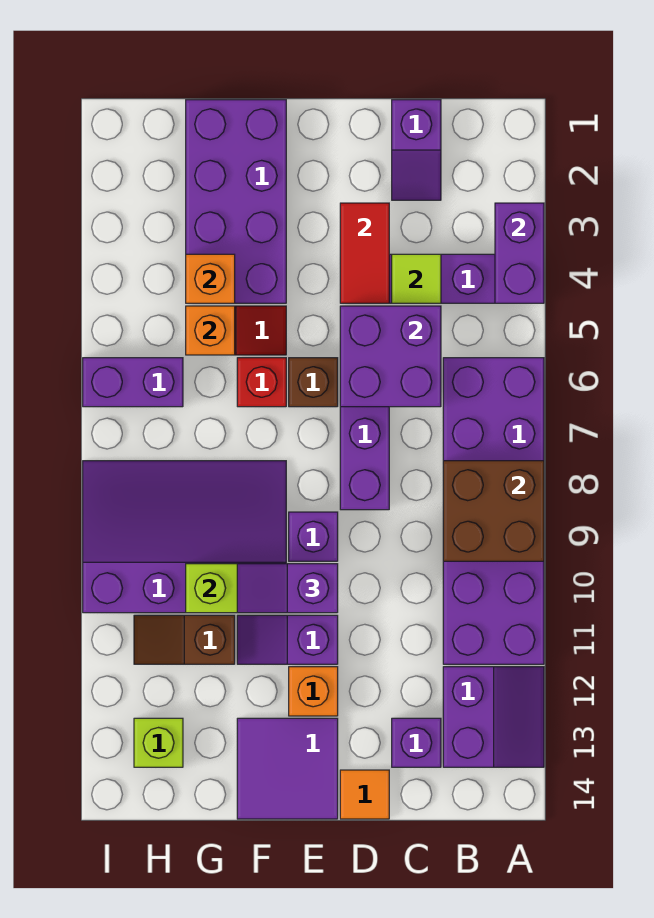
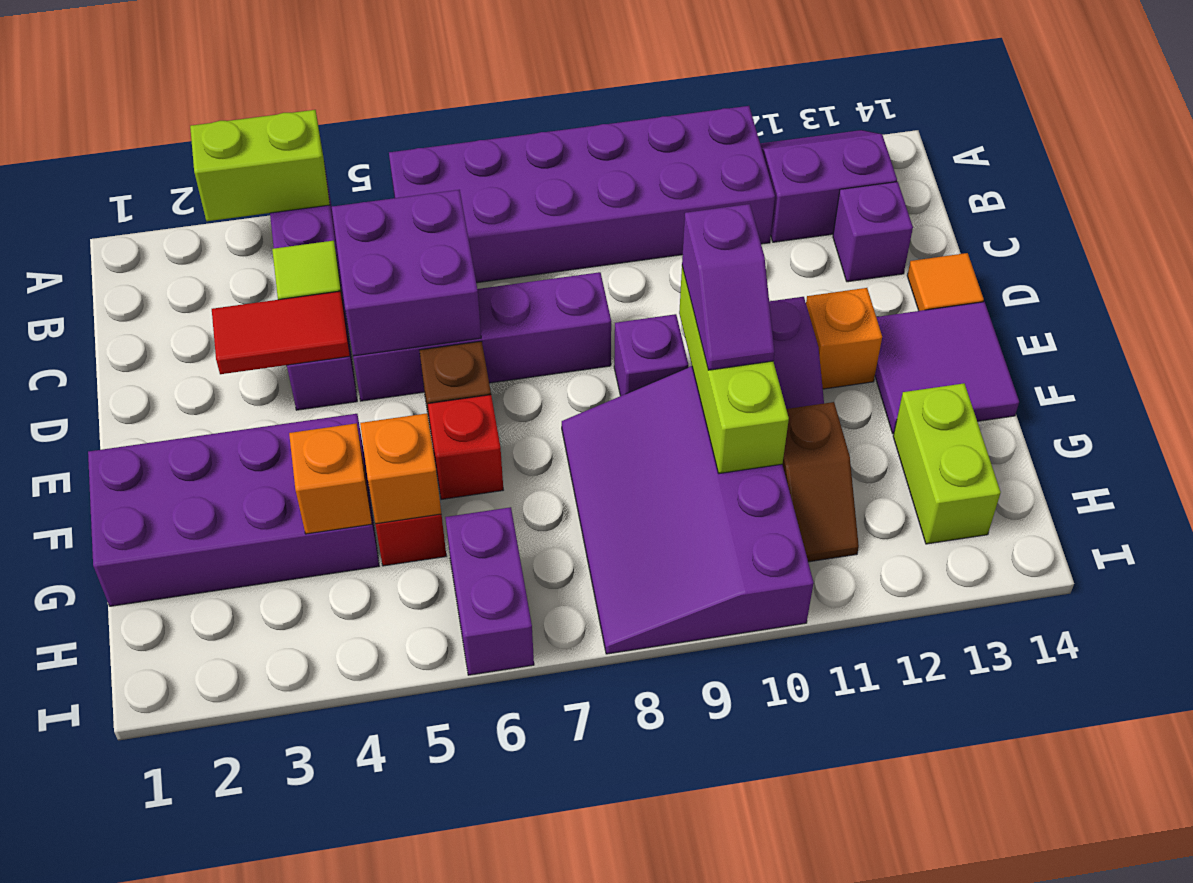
purple 1x2 brick [495,203,544,303] -> lime 1x2 brick [190,110,330,221]
brown 2x2 brick [443,461,544,561] -> none
purple 1x2 slope [392,100,441,200] -> none
lime 1x1 brick [134,718,183,767] -> lime 1x2 brick [893,383,1001,544]

